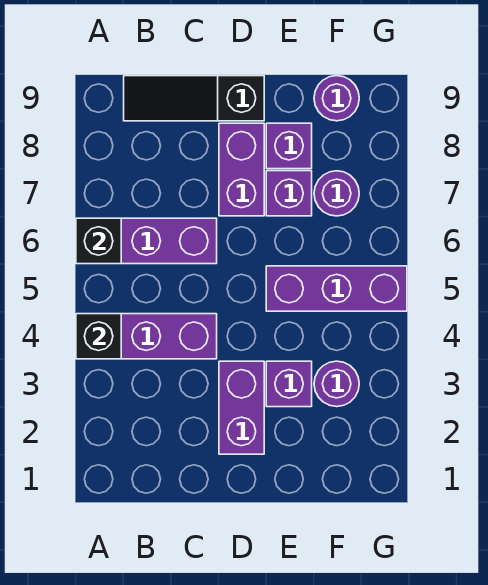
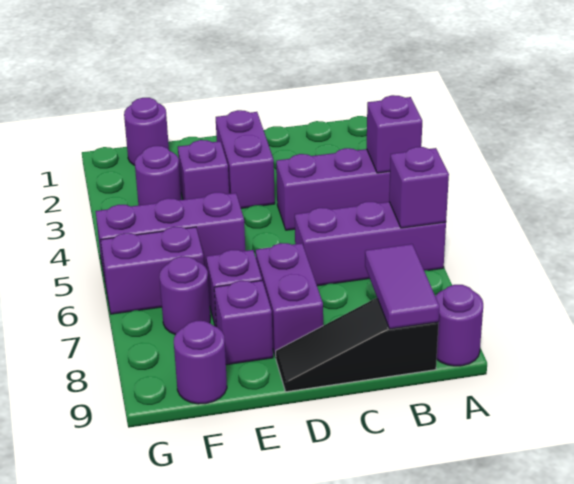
black 1x1 brick [76,314,121,359] -> purple 1x1 brick [367,95,422,173]
black 1x1 brick [76,218,121,264] -> purple 1x1 brick [389,147,449,228]
none -> purple 1x1 round brick [435,285,483,366]
none -> purple 1x2 tile [365,244,439,329]
black 1x3 slope [124,76,264,121] -> black 1x3 slope turned to [276,298,439,392]
none -> purple 1x1 round brick [124,98,169,165]
none -> purple 1x2 brick [101,227,204,314]

